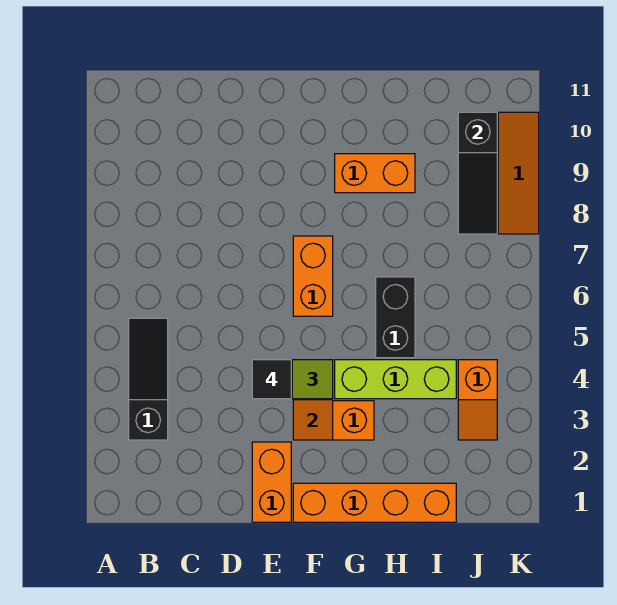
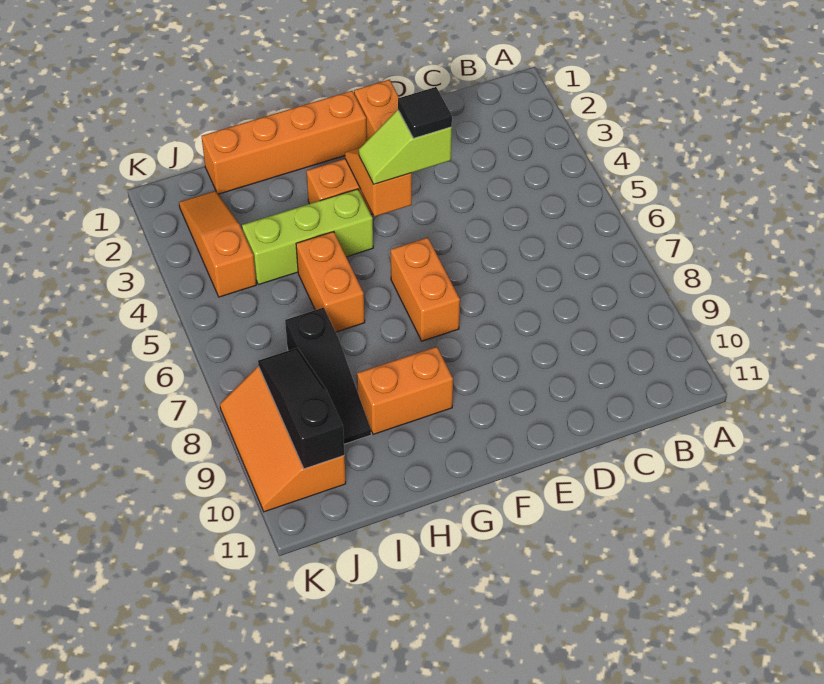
black 1x3 slope [129,318,168,440] -> black 1x3 slope moved to [285,308,371,444]
black 1x2 brick [376,277,415,358] -> orange 1x2 brick [296,232,365,332]
orange 1x2 slope [458,360,497,440] -> orange 1x3 slope [179,191,256,297]

